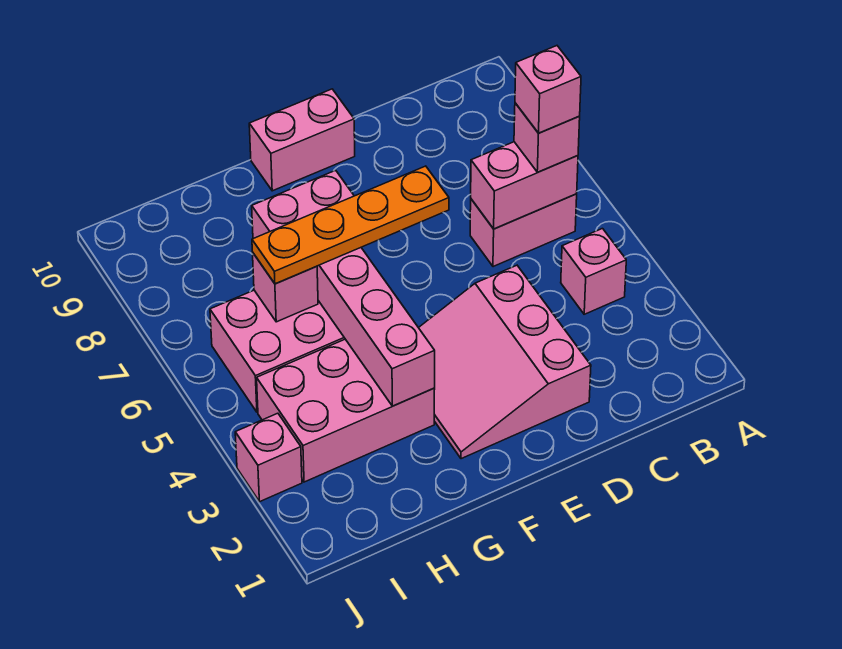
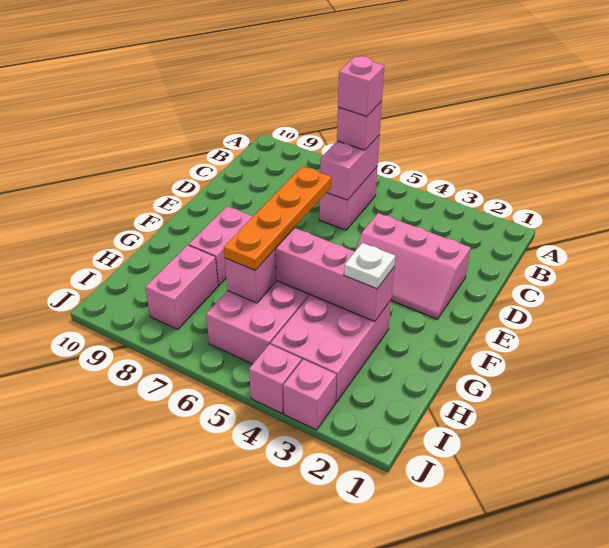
pink 1x1 brick [561,229,626,314] -> pink 1x1 brick moved to [249,344,302,413]
pink 3x3 slope [419,265,591,459] -> pink 2x3 slope [355,213,471,319]
pink 1x2 brick [249,89,355,191] -> pink 1x2 brick moved to [145,245,218,329]
none -> white 1x1 plate [344,243,395,289]

